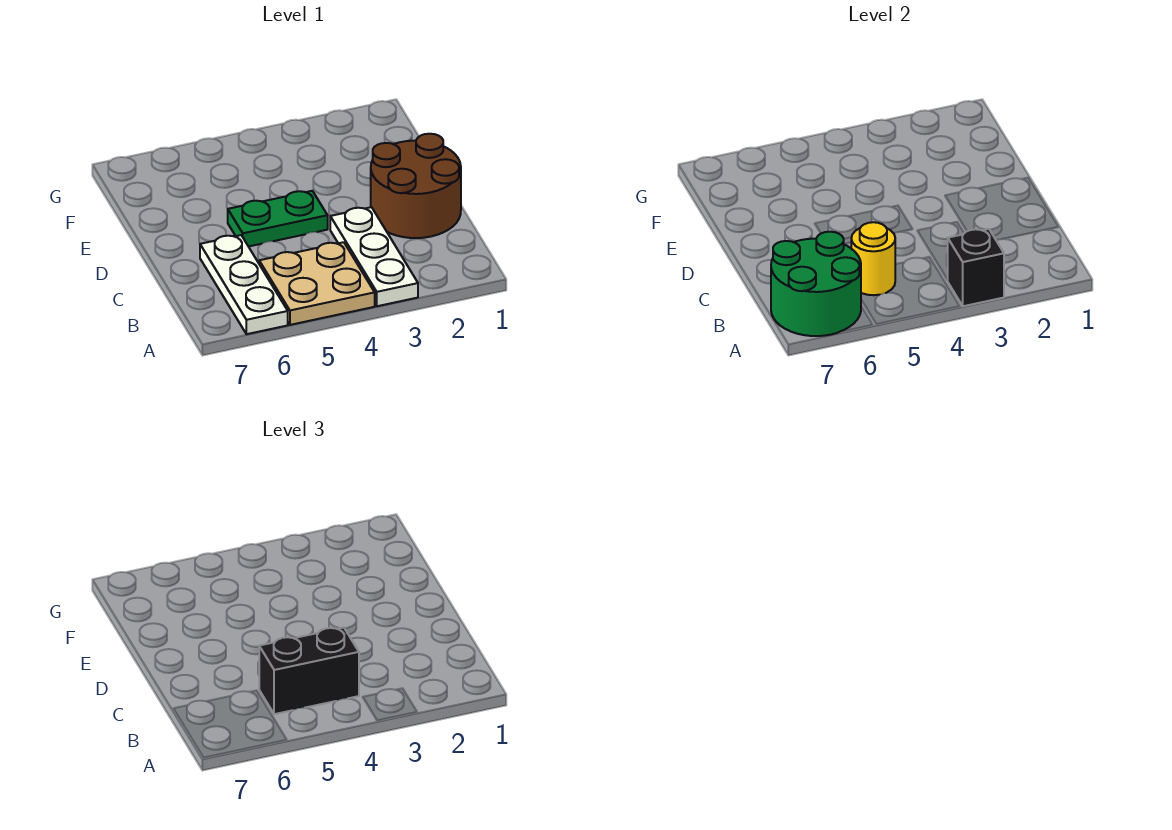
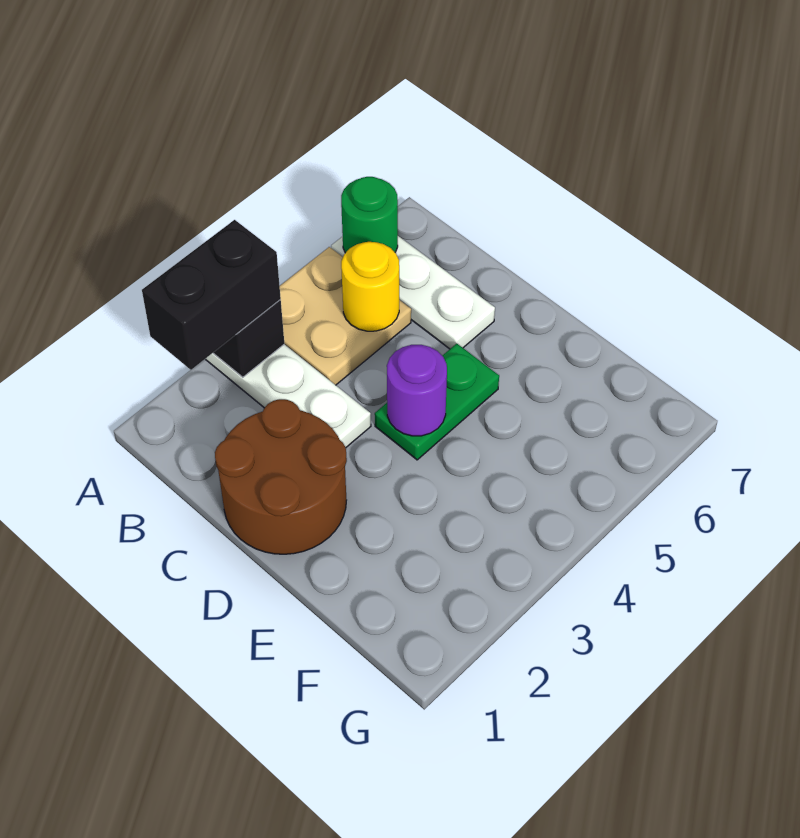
green 2x2 round brick [771,232,861,336] -> green 1x1 round brick [341,177,398,253]
black 1x2 brick [259,628,359,714] -> black 1x2 brick moved to [142,220,281,370]
none -> purple 1x1 round brick [387,345,447,436]

